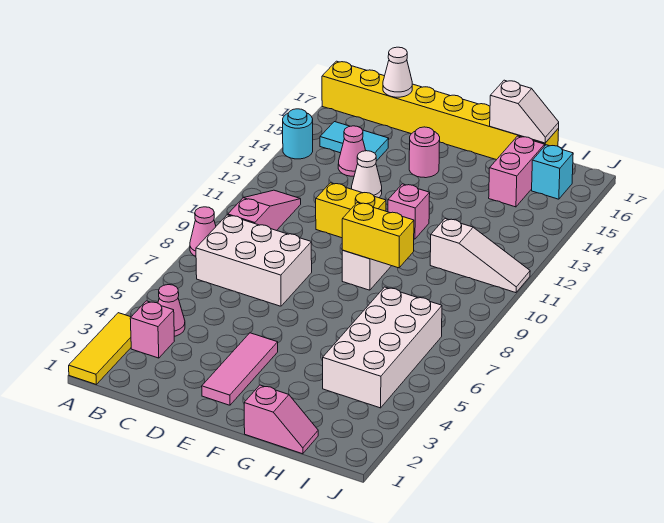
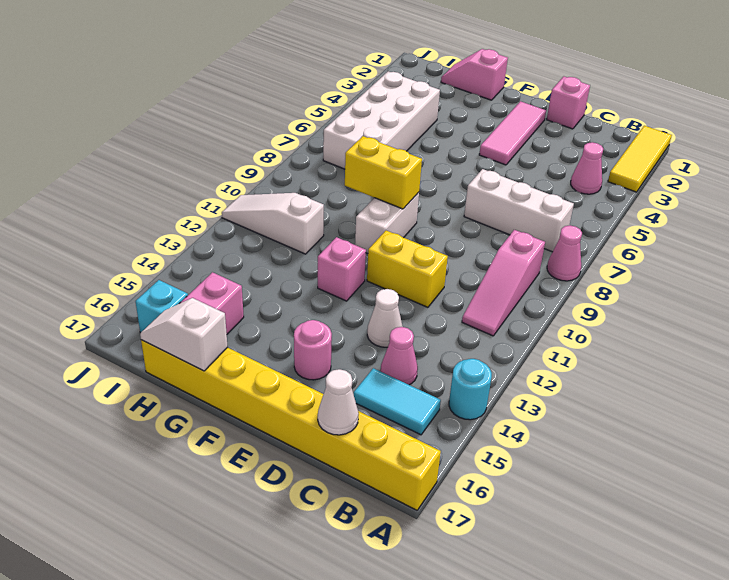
pink 1x1 brick [130,301,174,358] -> pink 1x1 brick moved to [547,76,590,129]
white 2x3 brick [196,215,312,306] -> white 1x3 brick [464,169,574,252]

